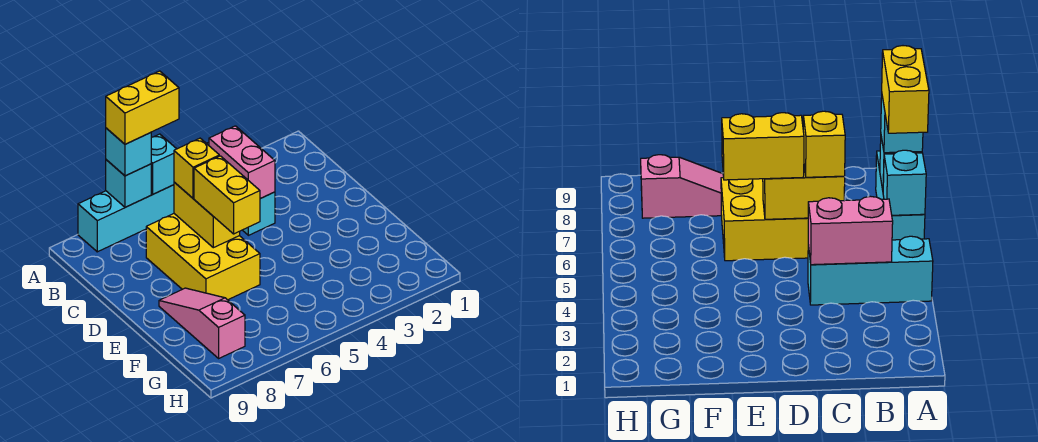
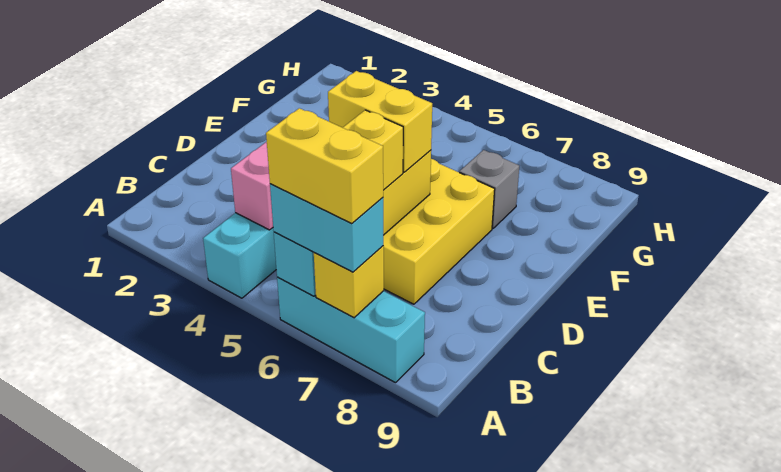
cyan 1x1 brick [106,160,151,207] -> yellow 1x1 brick [314,246,384,318]
cyan 1x1 brick [106,128,151,176] -> cyan 1x2 brick [270,184,383,272]
yellow 1x2 brick [194,156,260,234] -> yellow 1x2 brick turned to [328,71,432,172]
pink 1x3 slope [159,288,245,358] -> none
none -> grey 1x1 brick [459,150,519,229]

